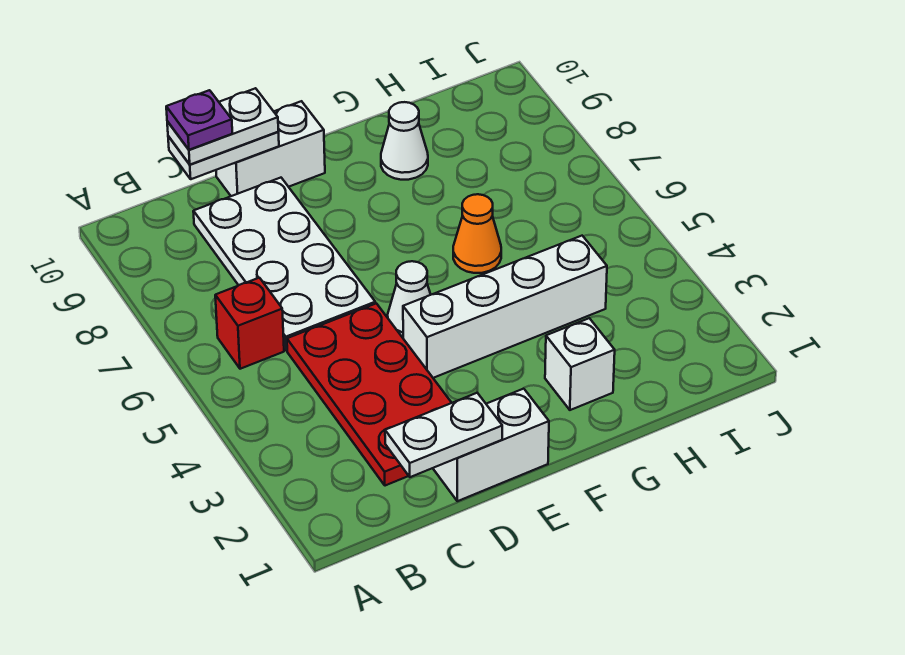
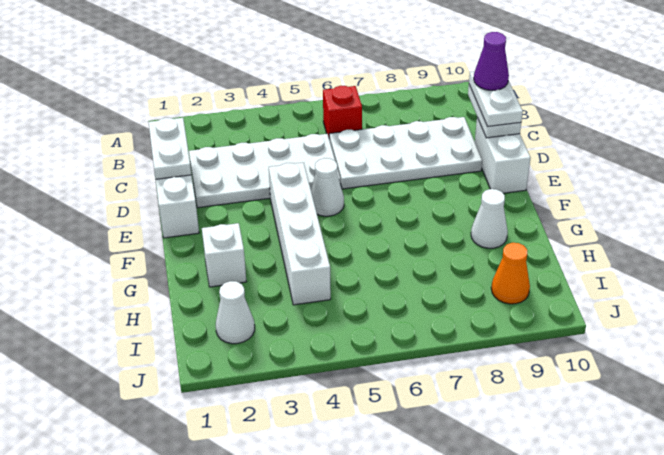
red 2x4 plate [287,303,452,486] -> white 2x4 plate [189,134,340,208]
purple 1x1 plate [166,90,232,150] -> purple 1x1 cone [474,32,509,90]
orange 1x1 cone [453,194,501,273] -> orange 1x1 cone moved to [491,243,530,304]
none -> white 1x1 cone [216,281,255,344]

